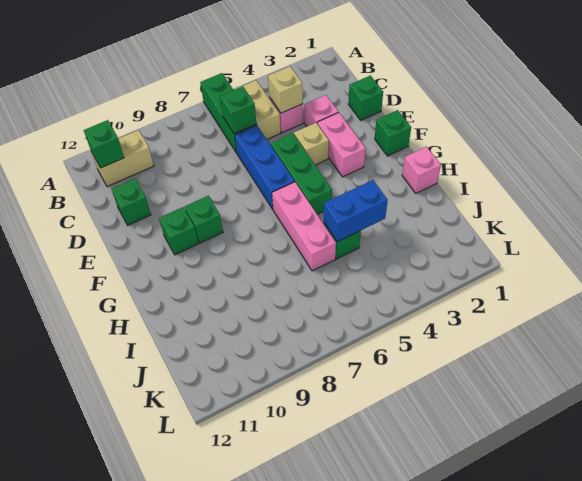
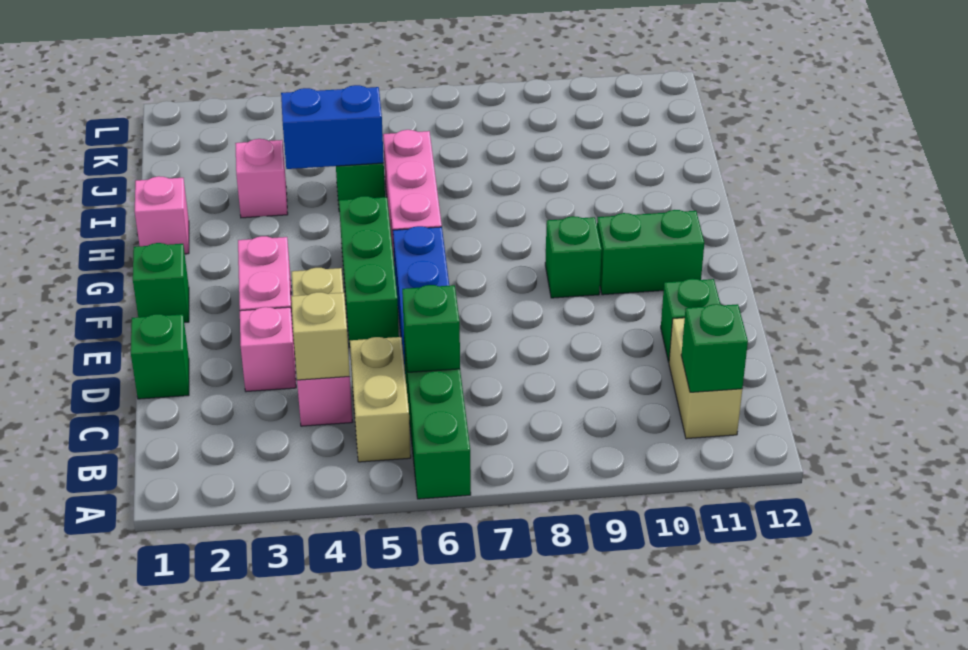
tan 1x2 brick [92,130,154,187] -> tan 1x2 brick turned to [669,318,742,439]
green 1x1 brick [159,207,198,255] -> green 1x2 brick [597,210,704,295]
none -> pink 1x1 brick [235,139,288,218]

